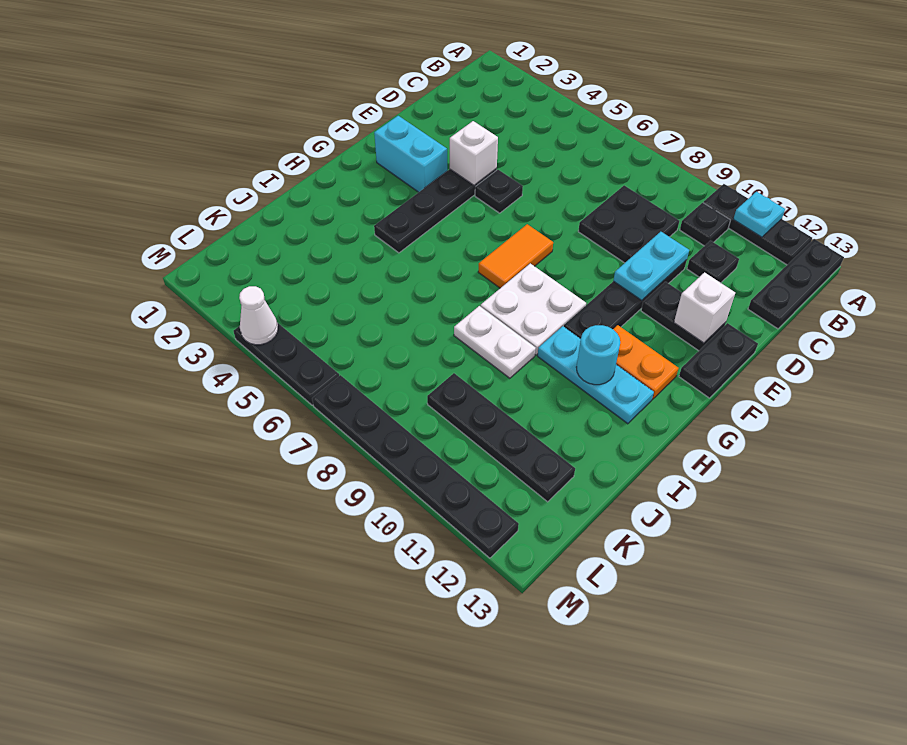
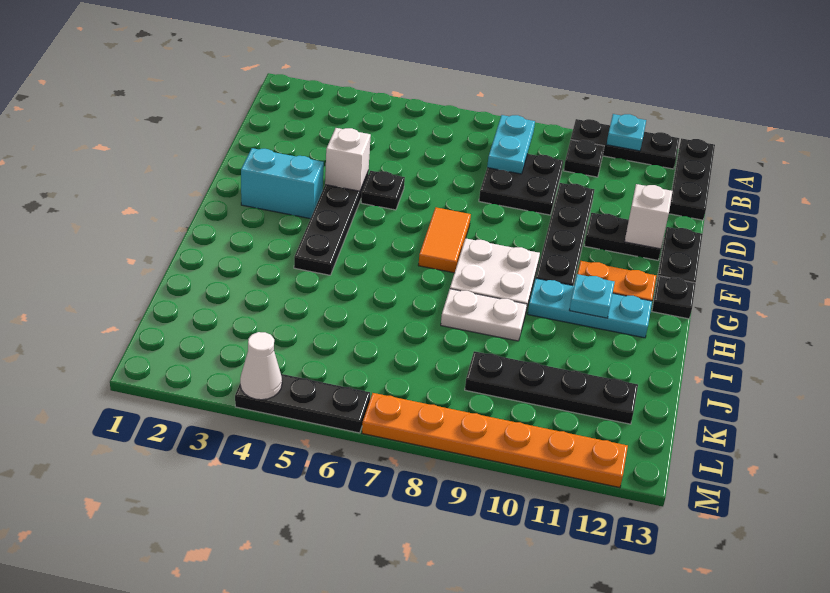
black 1x1 plate [687,241,739,283] -> black 1x1 plate moved to [652,276,696,319]
cyan 1x2 plate [613,232,689,300] -> cyan 1x2 plate moved to [487,115,535,174]
cyan 1x1 round brick [576,325,620,385] -> cyan 1x1 plate [570,274,615,318]
black 1x6 plate [312,375,519,558] -> orange 1x6 plate [362,393,628,488]

